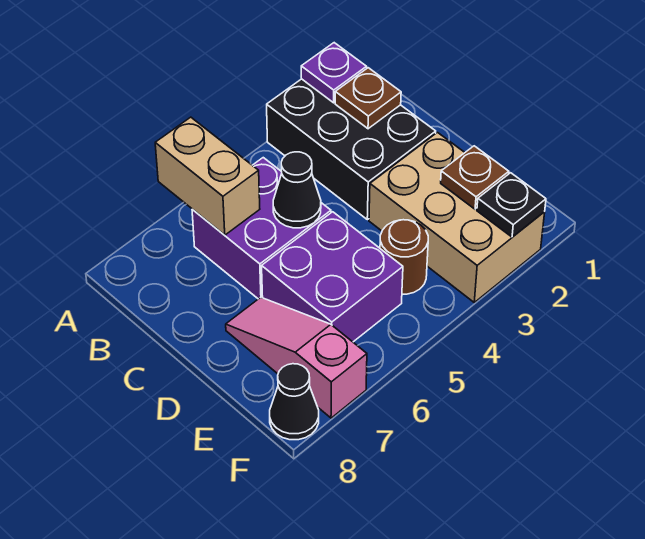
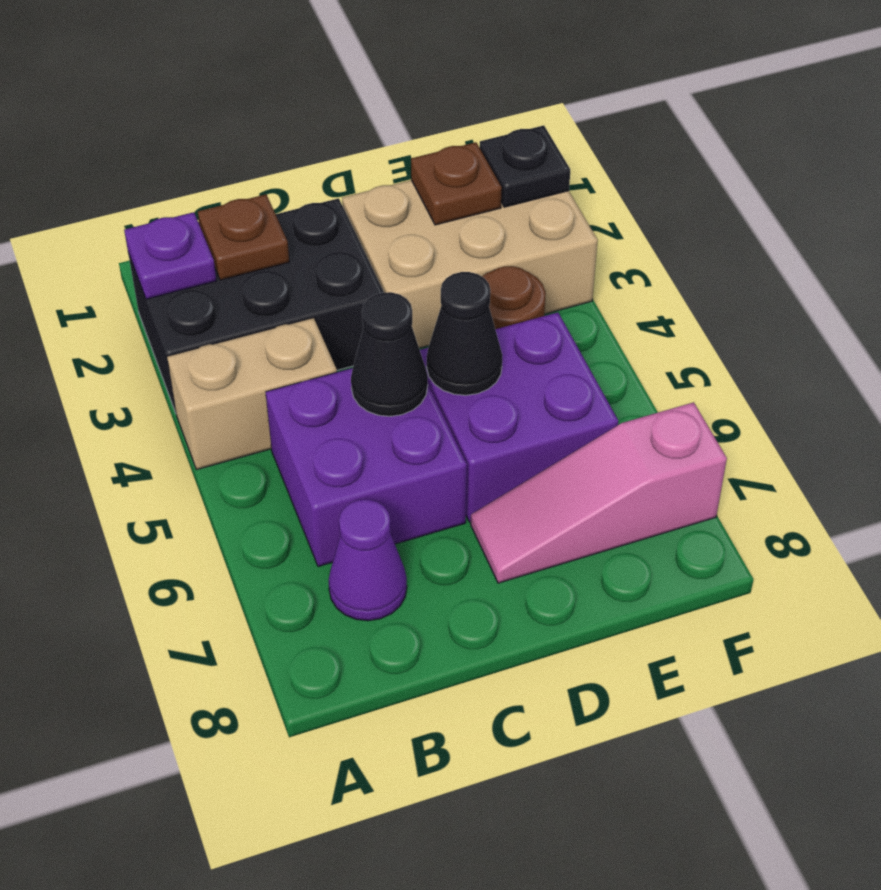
tan 1x2 brick [155,117,260,235] -> tan 1x2 brick moved to [167,318,337,470]
none -> purple 1x1 cone [328,499,407,621]
black 1x1 cone [270,364,319,440] -> black 1x1 cone moved to [427,272,502,395]

